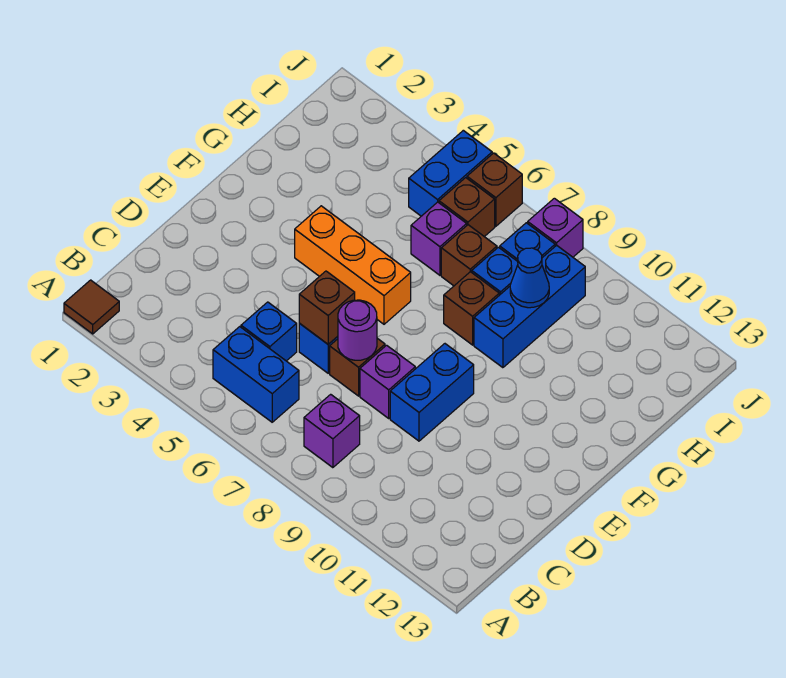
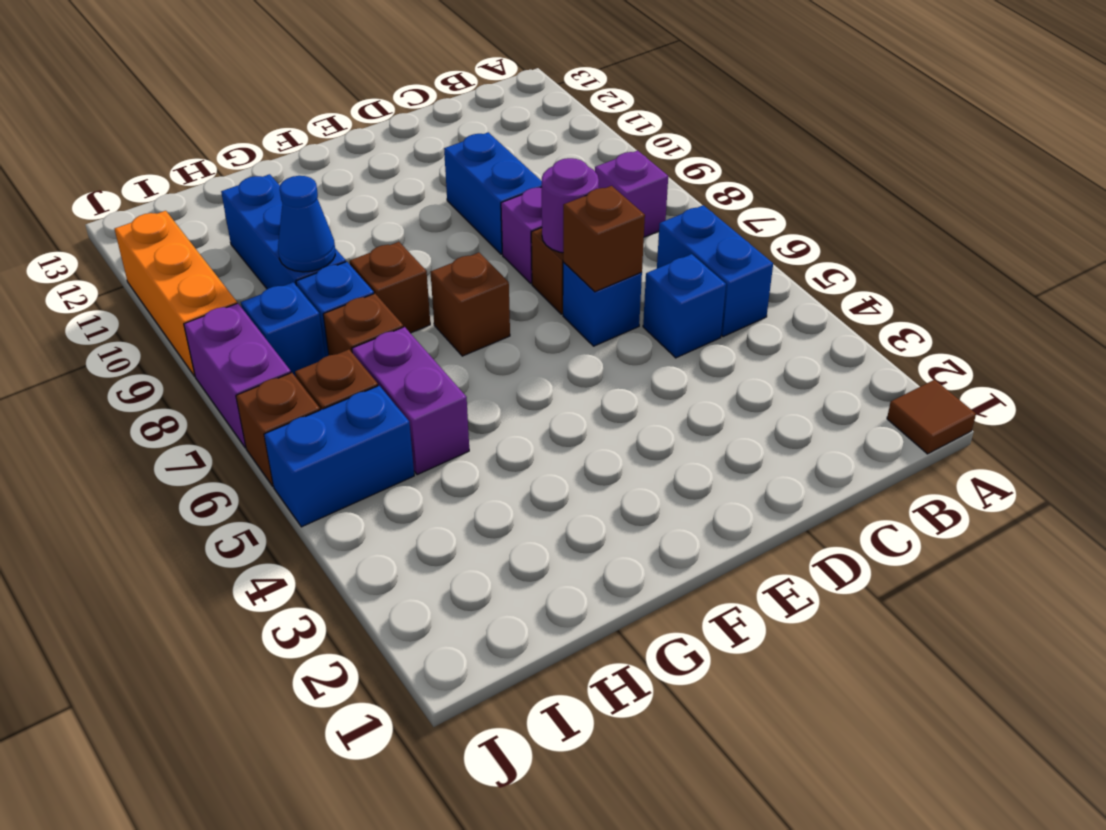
blue 1x2 brick [390,344,474,441] -> blue 1x2 brick turned to [444,132,542,254]
orange 1x3 brick [295,206,411,324] -> orange 1x3 brick moved to [115,211,237,376]
none -> brown 1x1 brick [431,253,510,356]
blue 1x3 brick [474,245,585,368] -> blue 1x3 brick turned to [221,174,346,289]
purple 1x1 brick [411,202,467,275] -> purple 1x2 brick [352,327,469,475]
purple 1x1 brick [528,198,583,257] -> purple 1x2 brick [184,303,291,448]

